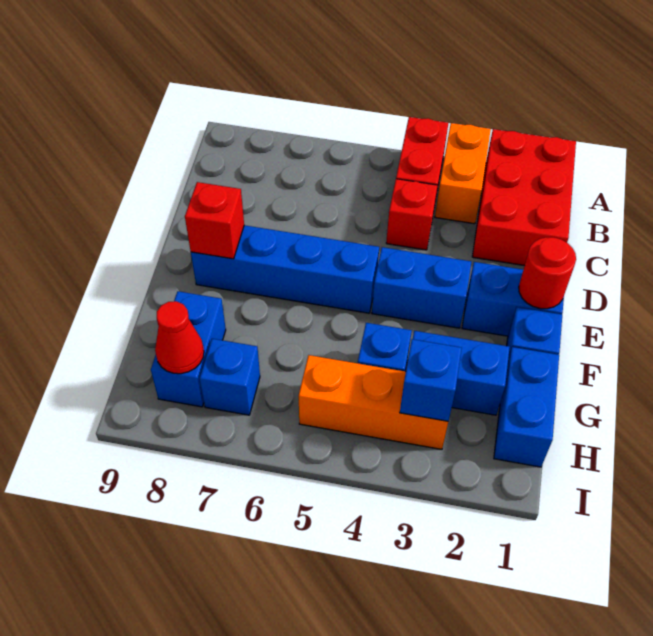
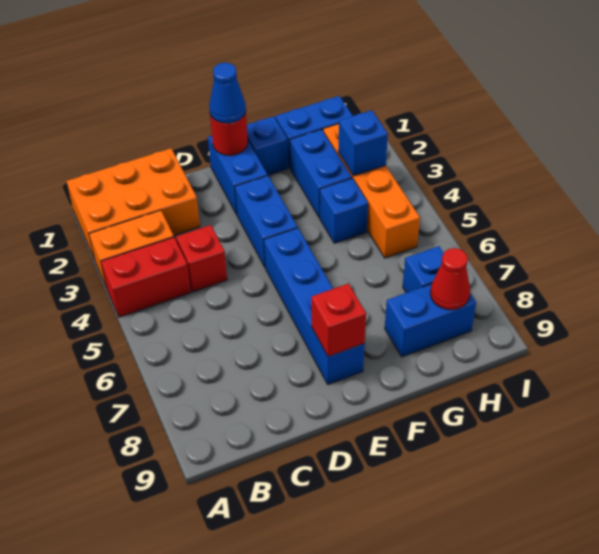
red 2x3 brick [472,129,576,266] -> orange 2x3 brick [66,148,200,260]
none -> blue 1x1 cone [209,63,246,123]
orange 1x3 brick [299,355,448,449] -> orange 1x4 brick [323,124,420,258]

